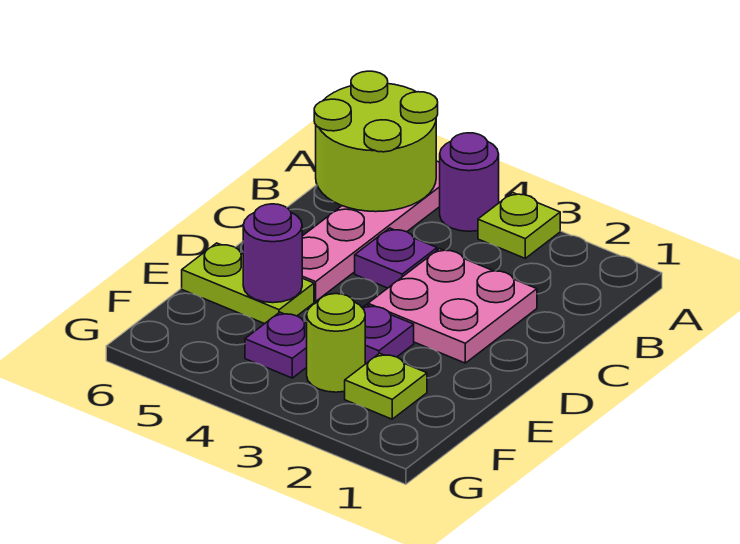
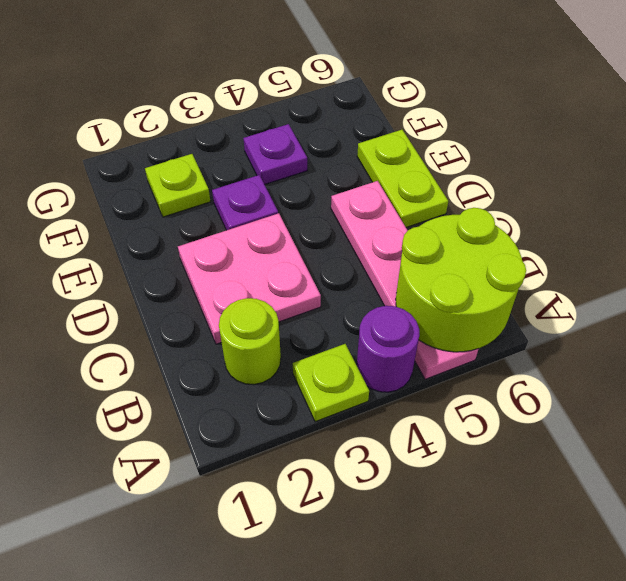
purple 1x1 plate [355,228,437,288] -> none
lime 1x2 plate [182,243,314,324] -> lime 1x2 plate turned to [357,130,448,228]
purple 1x1 round brick [243,204,302,303] -> none
lime 1x1 round brick [307,294,365,392] -> lime 1x1 round brick moved to [219,298,281,385]

